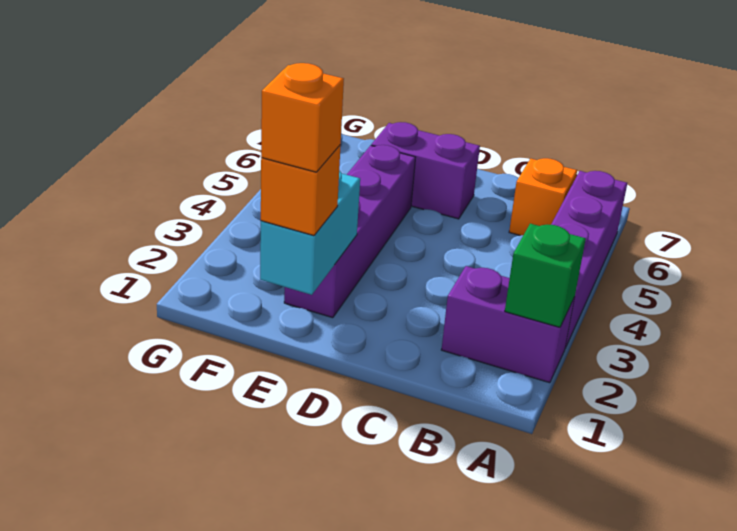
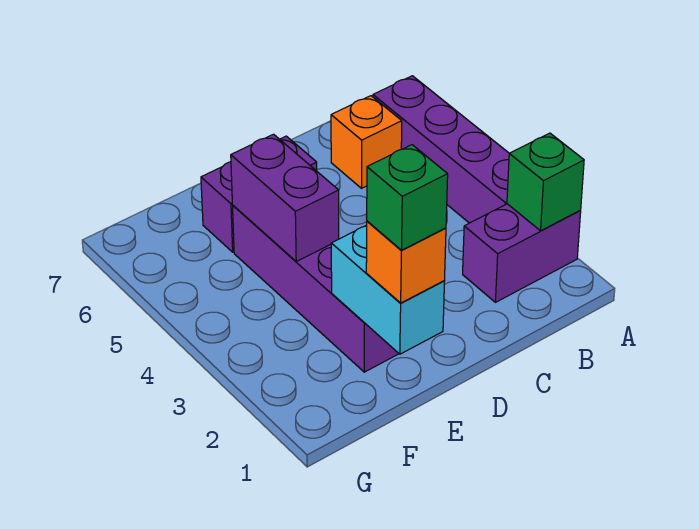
orange 1x1 brick [261,63,344,172] -> green 1x1 brick [367,145,448,250]
none -> purple 1x2 brick [231,134,339,261]

